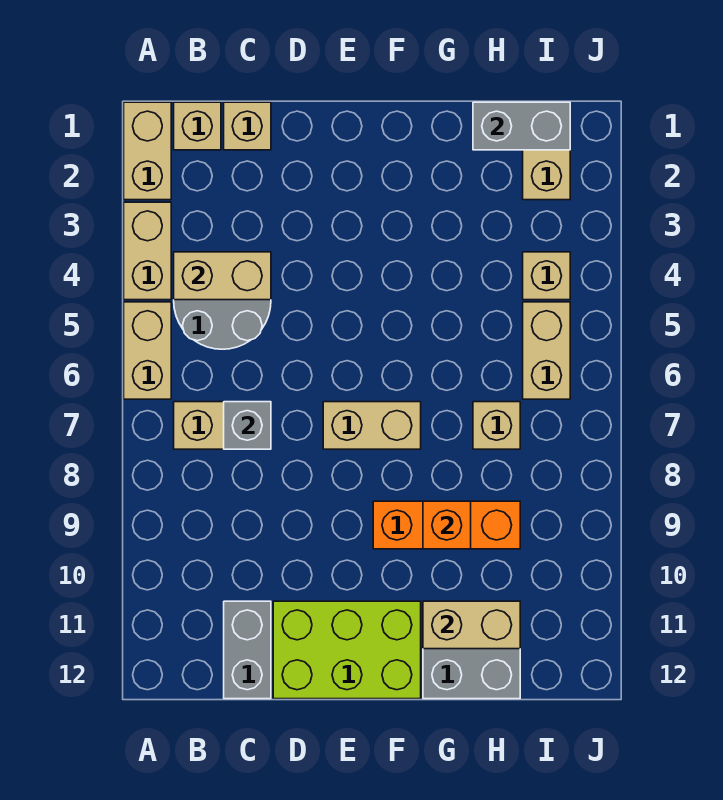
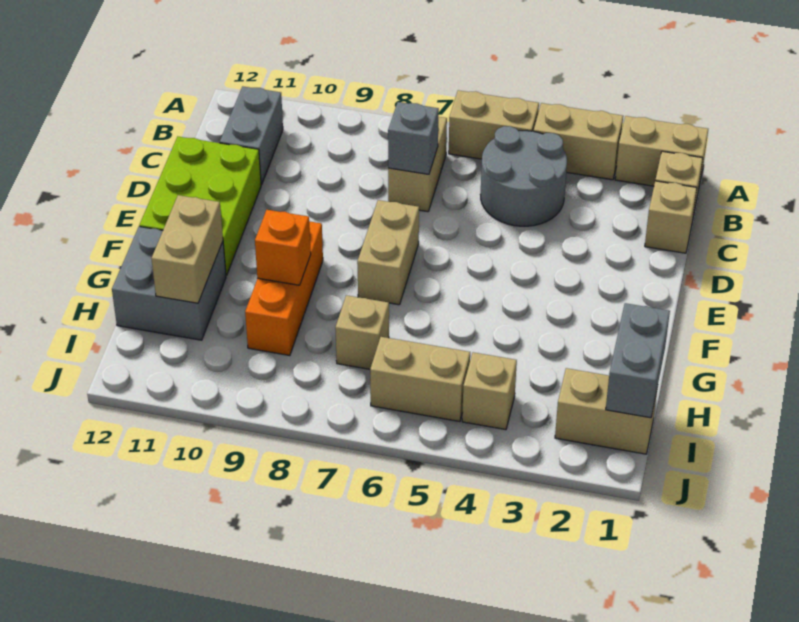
tan 1x2 brick [174,252,271,300] -> none
grey 1x2 brick [224,601,271,699] -> grey 1x2 brick turned to [220,86,283,185]

